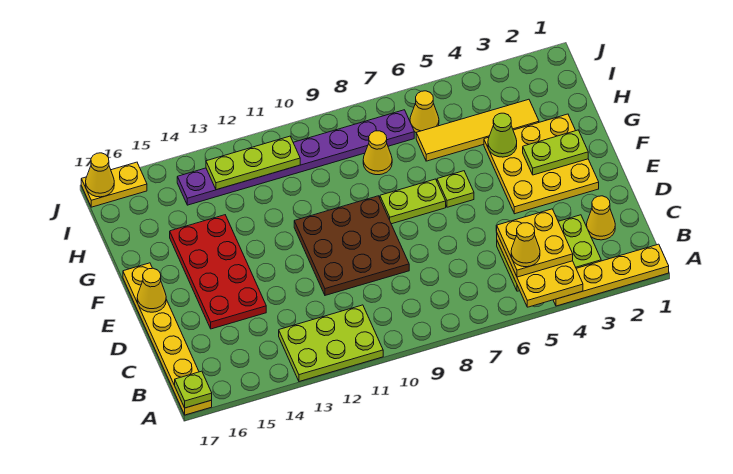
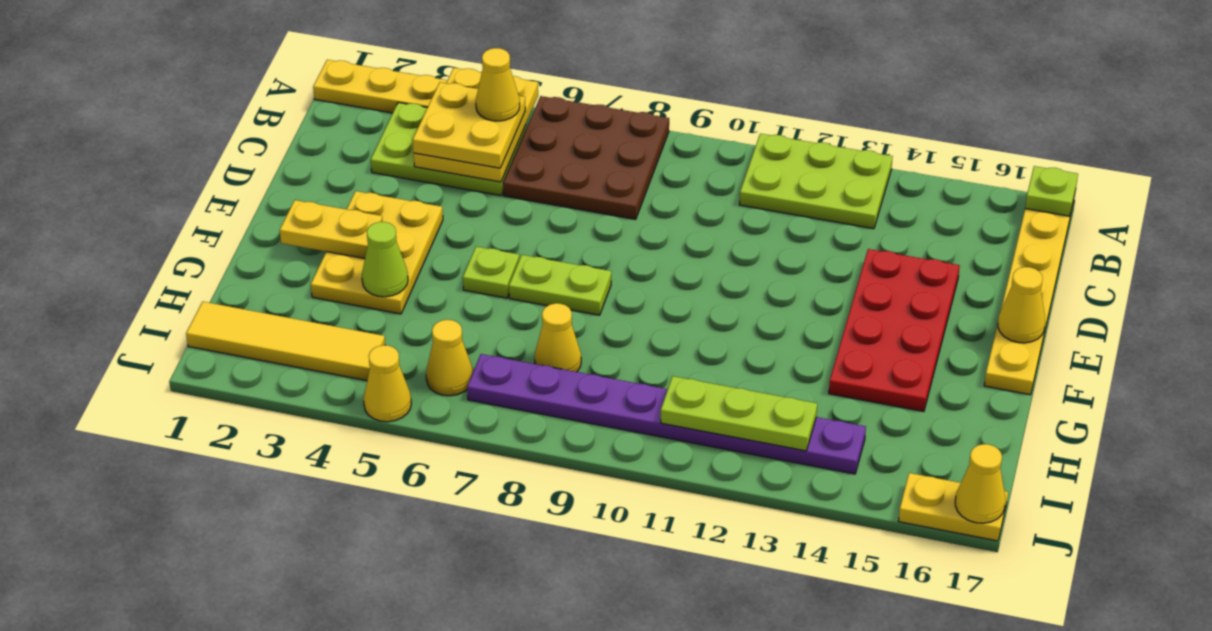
yellow 1x1 cone [587,196,615,240] -> yellow 1x1 cone moved to [364,345,411,422]
brown 3x3 plate [294,196,409,295] -> brown 3x3 plate moved to [503,96,669,219]
yellow 3x3 plate [484,114,599,214] -> yellow 2x3 plate [311,191,443,314]
lime 1x2 plate [523,130,588,175] -> yellow 1x2 plate [280,200,383,259]
yellow 1x4 tile [416,99,539,161] -> yellow 1x4 tile moved to [186,302,385,381]

